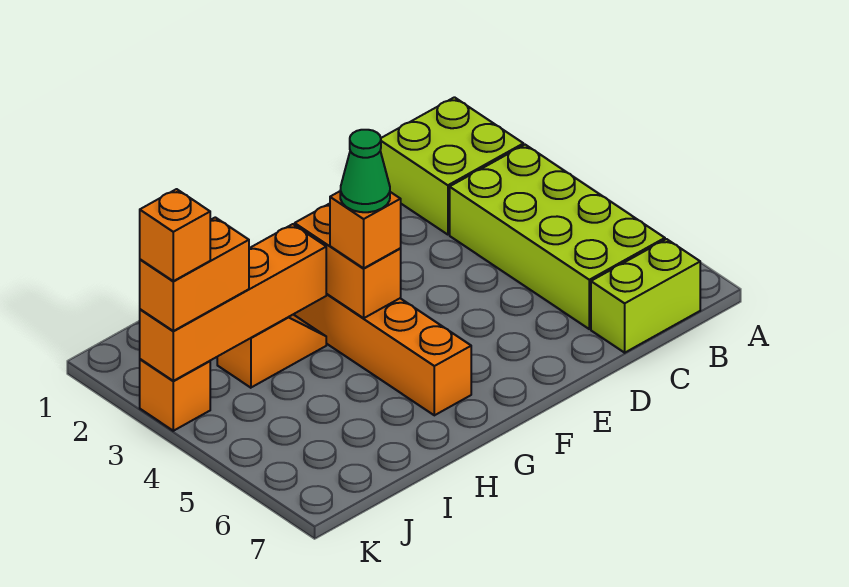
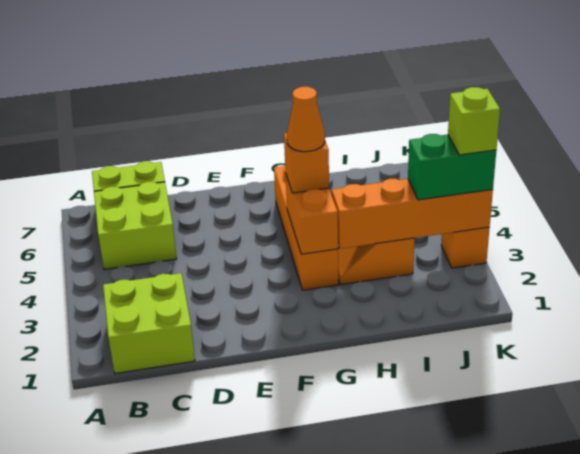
lime 2x4 brick [450,145,665,329] -> lime 2x2 brick [94,182,177,270]
green 1x1 cone [340,130,390,212] -> orange 1x1 cone [287,87,325,152]
orange 1x2 brick [140,217,249,331] -> green 1x2 brick [408,134,496,200]
orange 1x1 brick [140,189,210,281] -> lime 1x1 brick [448,87,500,155]

